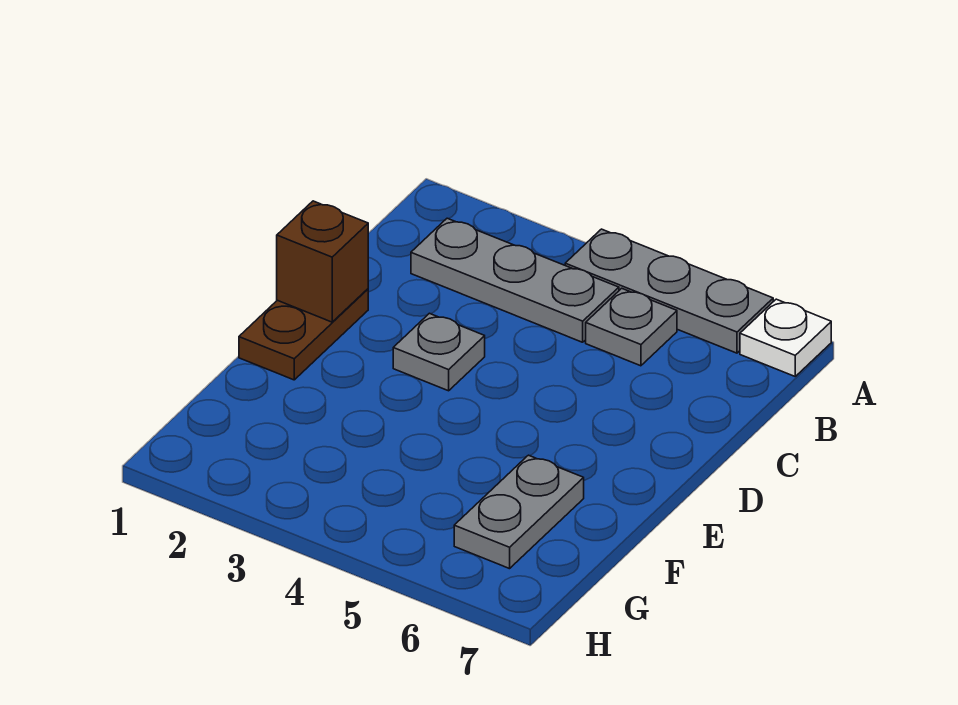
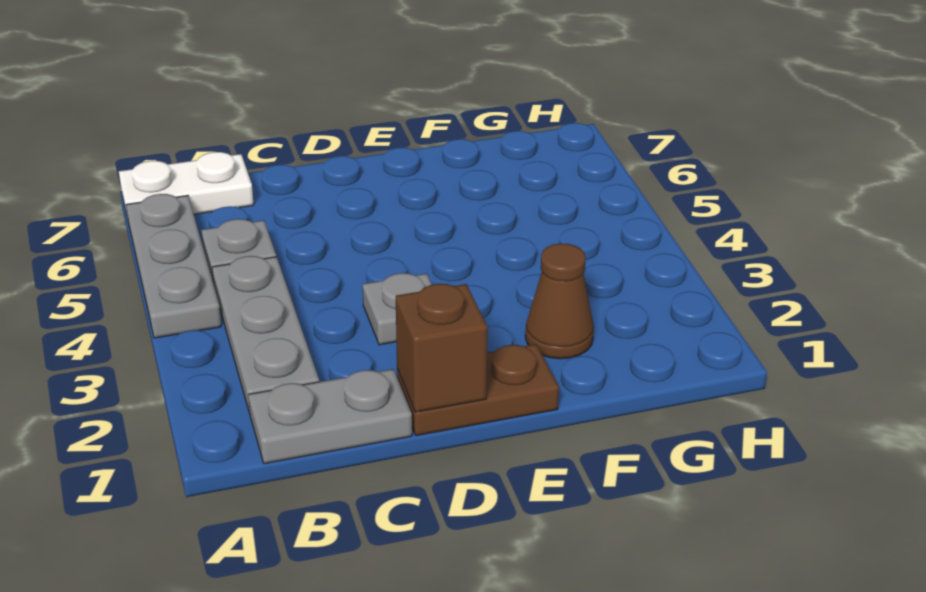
white 1x1 plate [740,299,831,376] -> white 1x2 plate [119,152,254,219]
none -> brown 1x1 cone [525,243,594,359]
grey 1x2 plate [454,455,584,569] -> grey 1x2 plate moved to [249,369,412,464]

